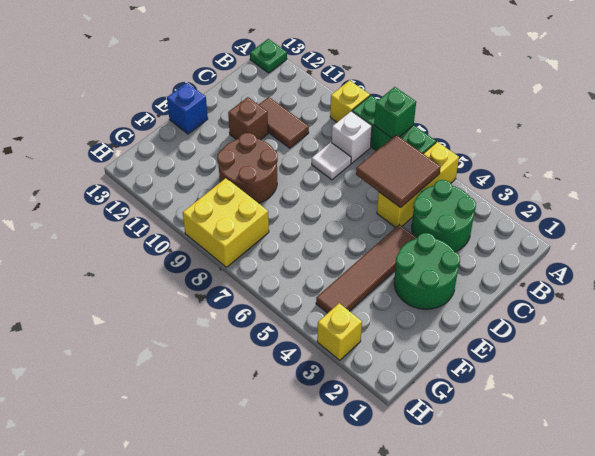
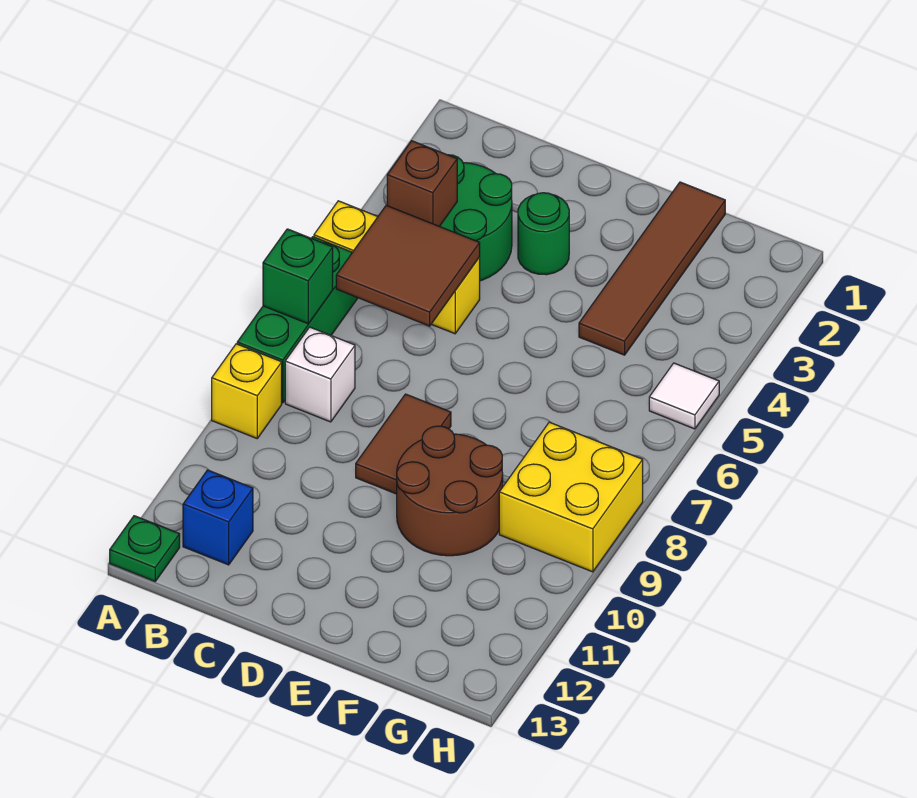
white 1x1 tile [312,142,351,180] -> white 1x1 tile moved to [649,363,719,429]
brown 1x2 tile [259,97,309,148] -> brown 1x2 tile moved to [356,394,451,494]
green 2x2 round brick [394,233,460,309] -> green 1x1 round brick [518,193,569,275]
brown 1x4 tile [316,225,417,313] -> brown 1x4 tile turned to [579,182,725,355]
brown 1x1 brick [228,97,268,140] -> brown 1x1 brick moved to [387,141,457,226]
blue 1x1 brick [167,83,208,134] -> blue 1x1 brick moved to [183,470,253,565]
yellow 1x1 brick [317,303,362,360] -> none

